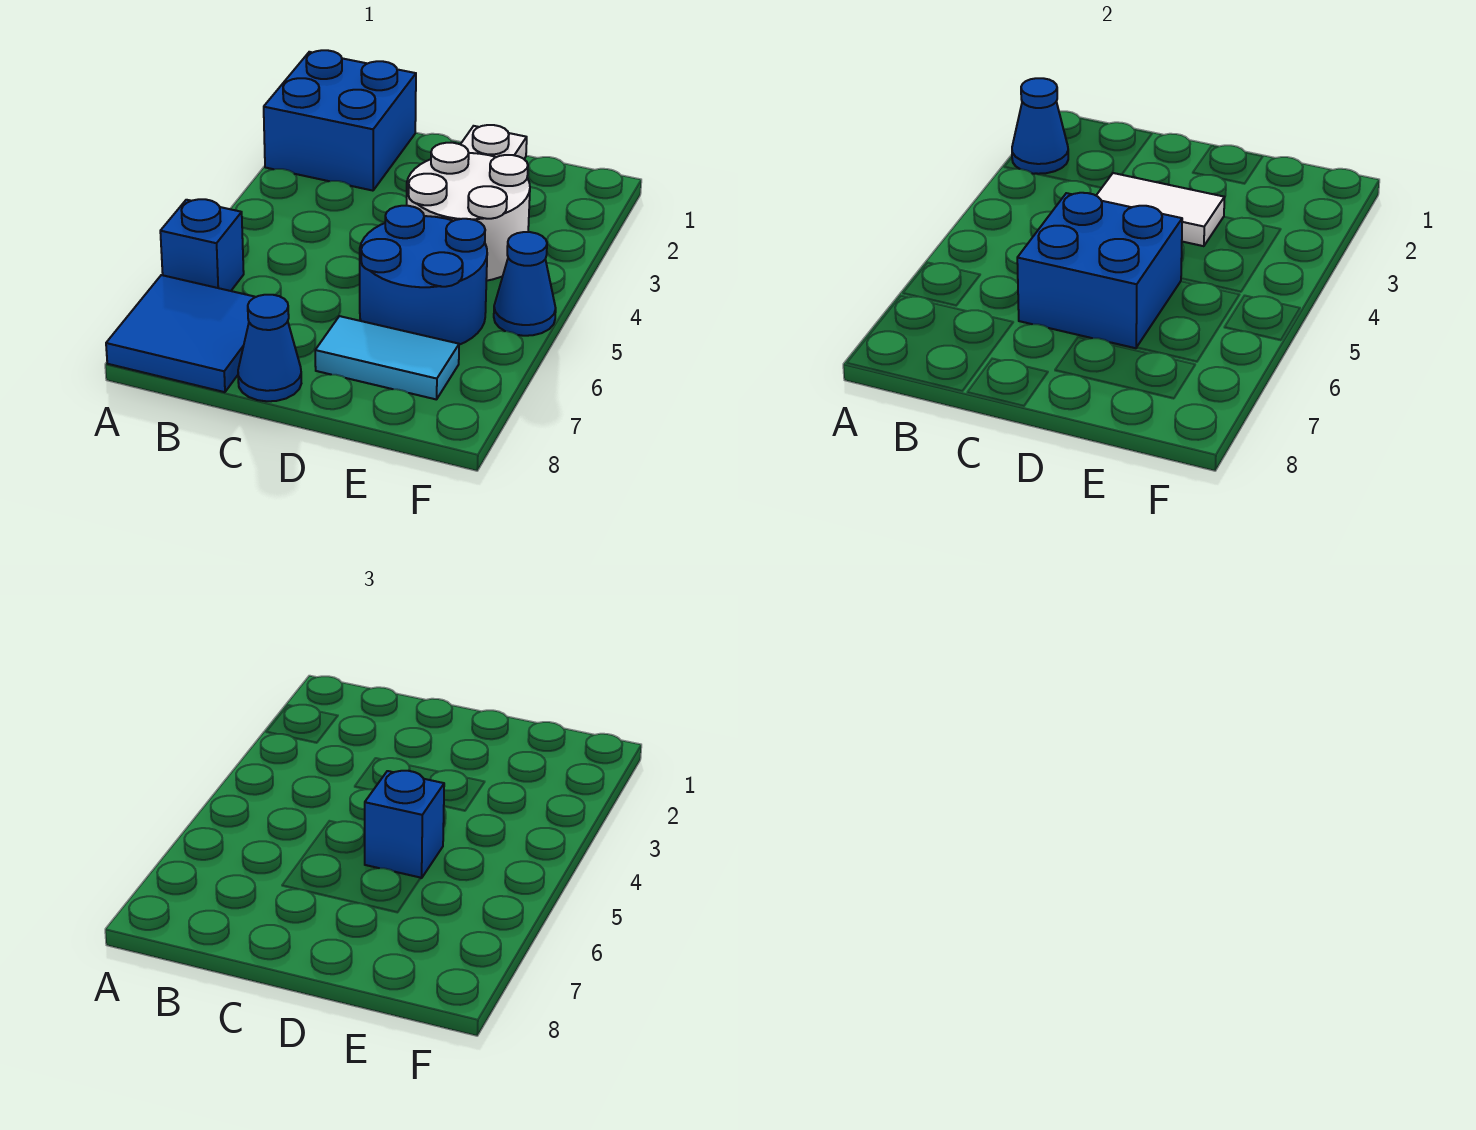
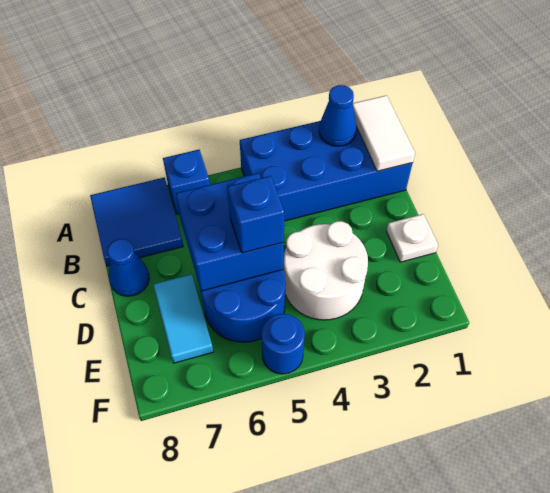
blue 2x2 brick [264,50,416,191] -> blue 2x4 brick [240,121,413,221]
white 1x2 tile [1096,173,1224,246] -> white 1x2 tile moved to [353,95,415,171]
blue 1x1 cone [494,232,556,336] -> blue 1x1 round brick [261,314,305,374]

